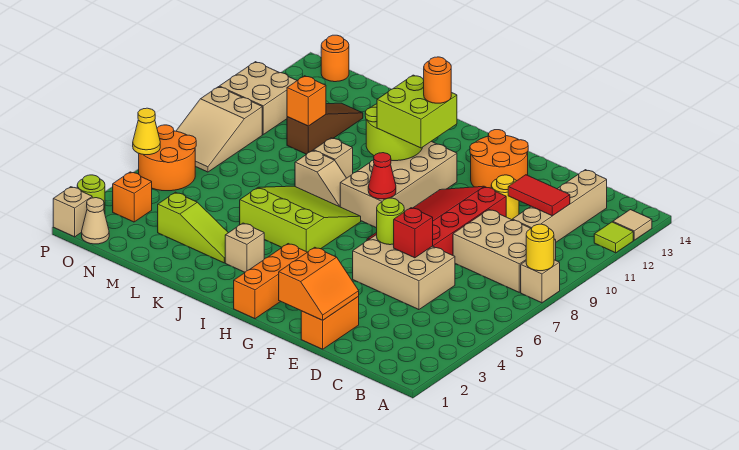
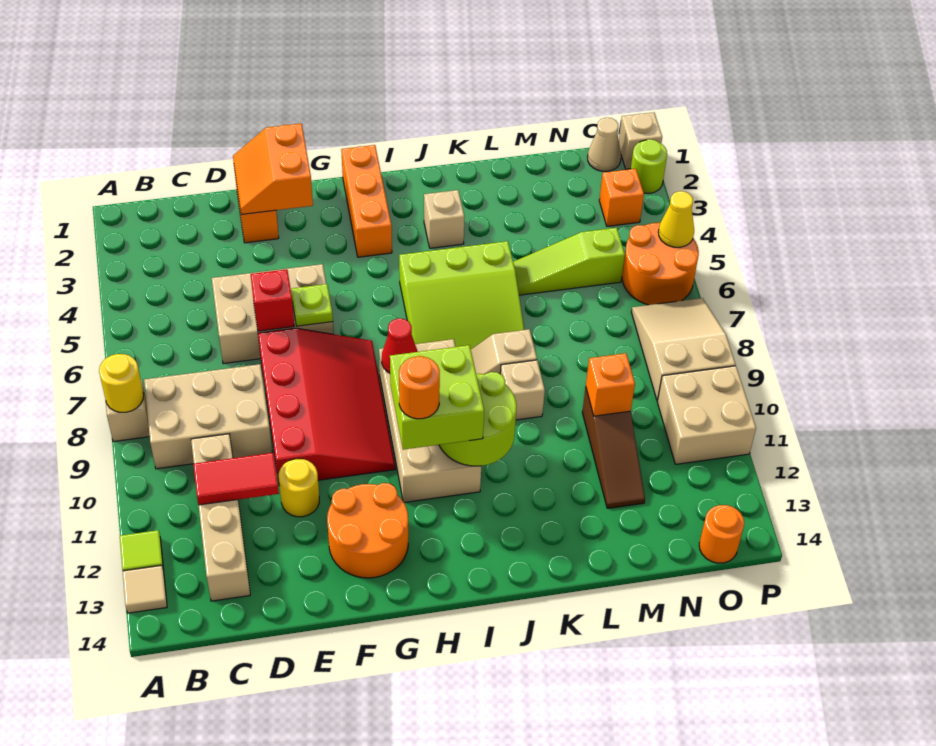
lime 1x1 round brick [377,198,404,245] -> lime 1x1 plate [291,284,333,326]
lime 1x3 slope [158,192,228,263] -> lime 1x3 slope moved to [513,228,625,295]

